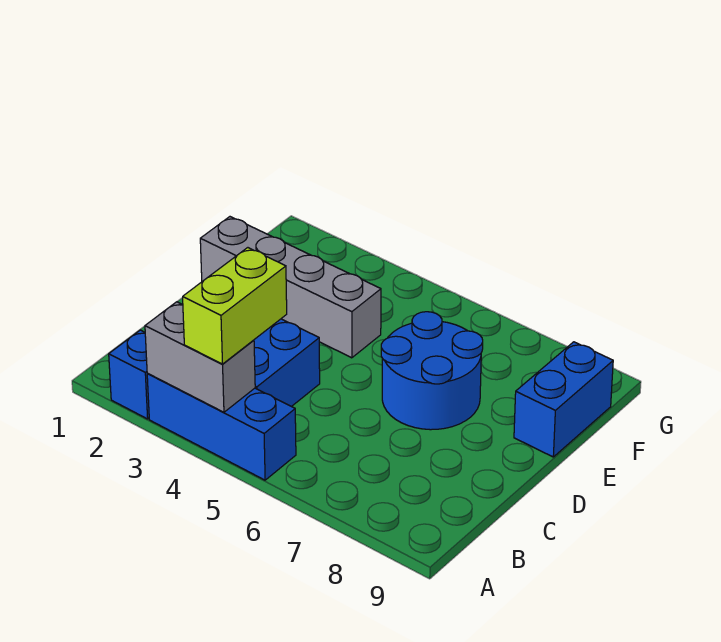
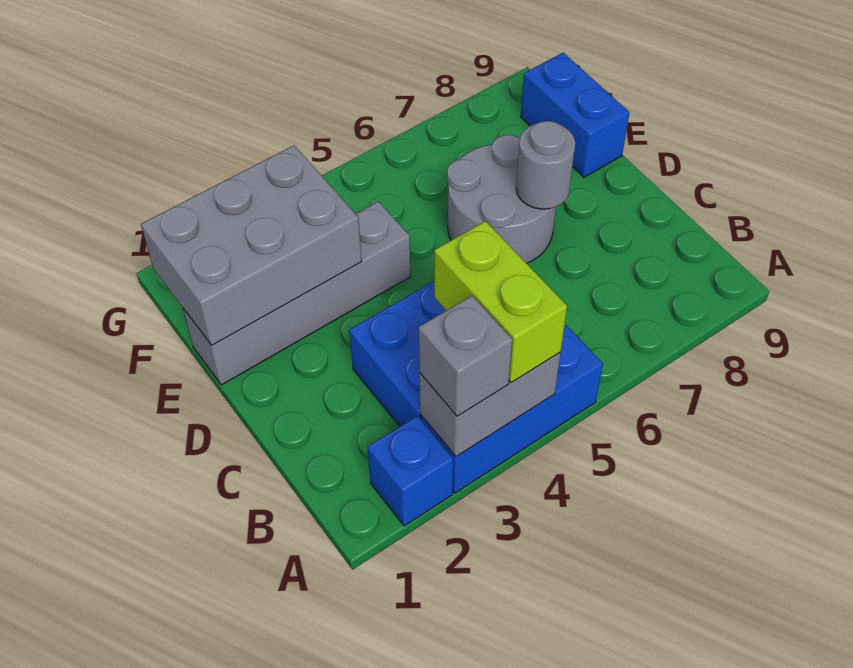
none -> grey 1x1 brick [419,296,512,416]
blue 2x2 round brick [381,312,483,430] -> grey 2x2 round brick [447,135,556,263]
none -> grey 1x1 round brick [516,121,575,209]
none -> grey 2x3 brick [141,145,362,345]

